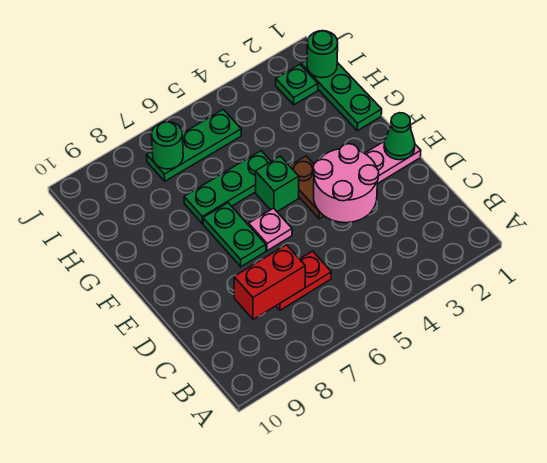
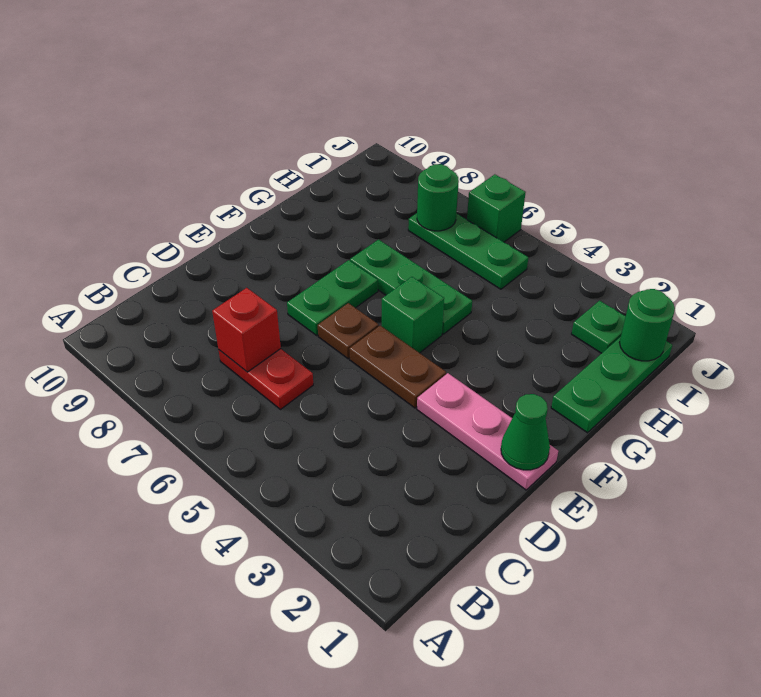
red 1x2 brick [234,245,305,320] -> red 1x1 brick [212,288,281,372]
pink 2x2 round brick [313,144,379,223] -> none
brown 1x2 plate [290,156,324,219] -> brown 1x2 plate turned to [349,326,446,408]
pink 1x1 plate [249,208,292,251] -> brown 1x1 plate [318,303,379,359]
none -> green 1x1 brick [467,174,526,242]

